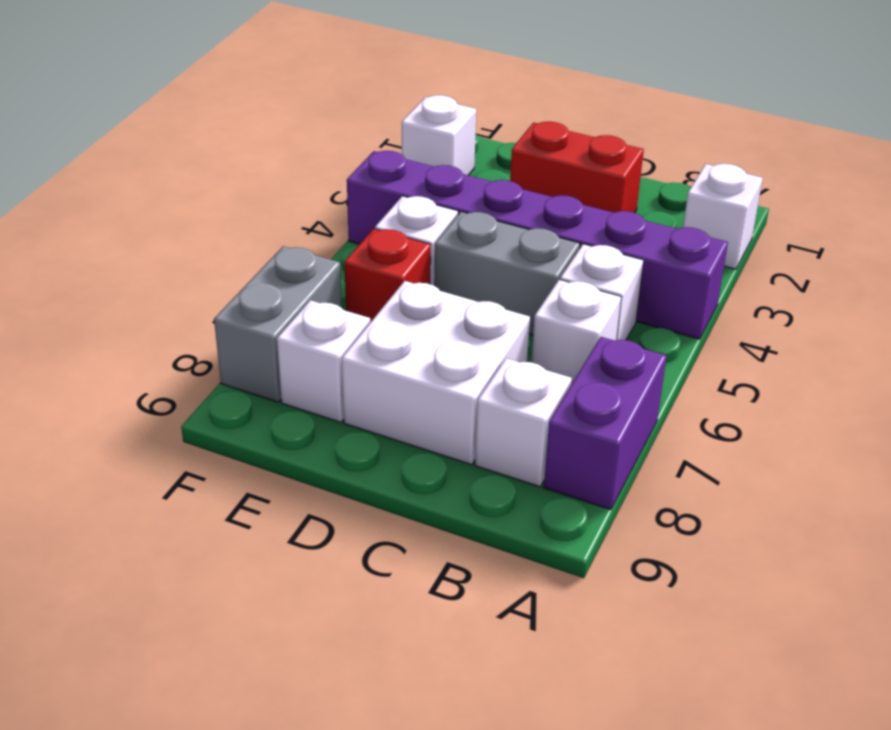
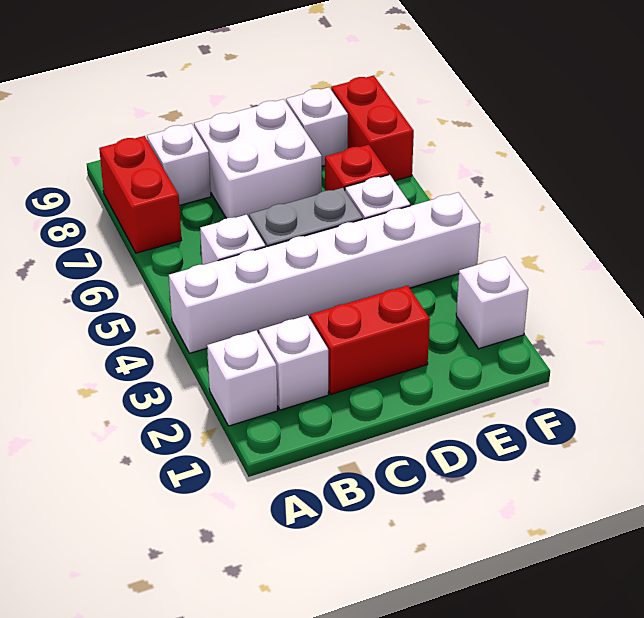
purple 1x6 brick [347,151,728,339] -> white 1x6 brick [169,192,480,353]
purple 1x2 brick [544,337,667,510] -> red 1x2 brick [99,136,181,253]
white 1x1 brick [531,280,621,385] -> white 1x1 brick moved to [259,315,328,410]
grey 1x2 brick [214,246,342,402] -> red 1x2 brick [331,75,414,181]

